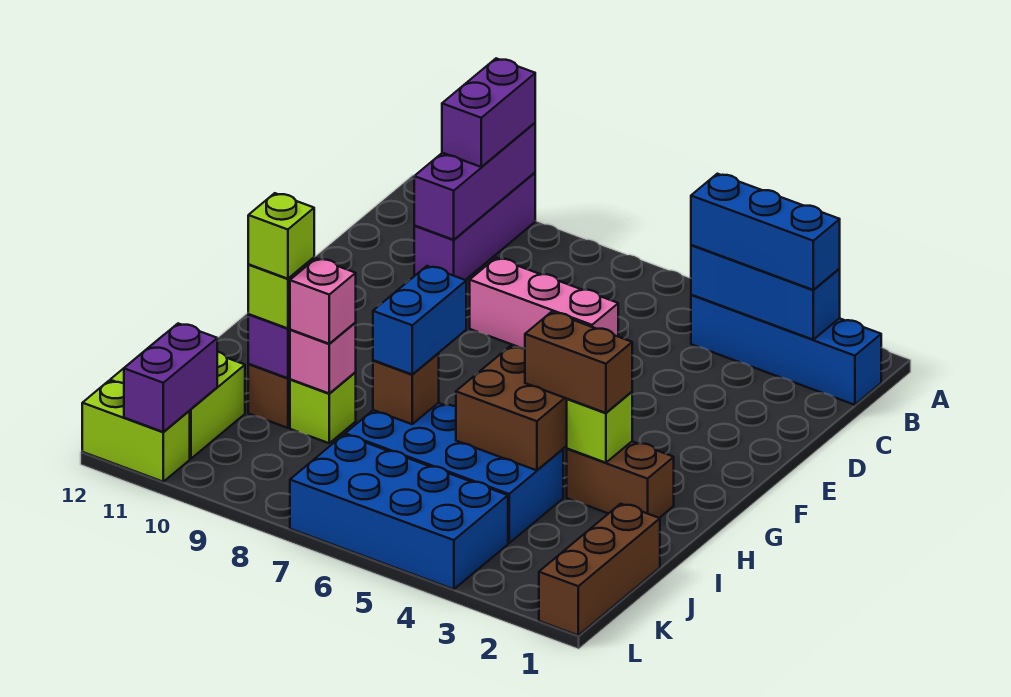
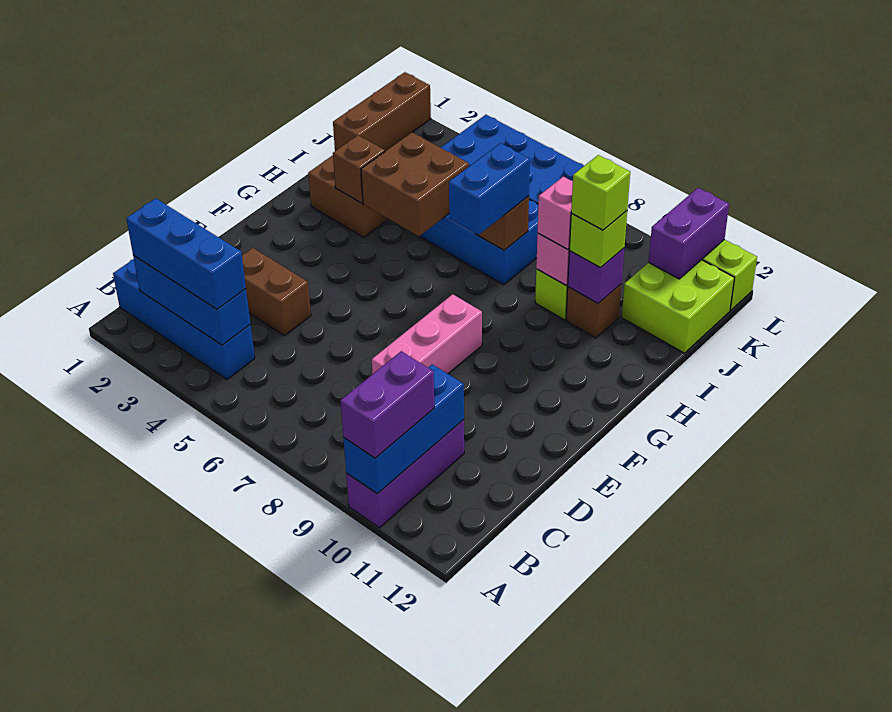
purple 1x3 brick [414,123,535,240] -> blue 1x3 brick [343,364,464,493]
pink 1x3 brick [470,258,618,348] -> pink 1x3 brick turned to [372,294,482,374]
lime 1x1 brick [567,392,632,463] -> brown 1x1 brick [333,135,385,203]
brown 1x2 brick [525,312,632,413] -> brown 1x2 brick moved to [242,248,311,336]

